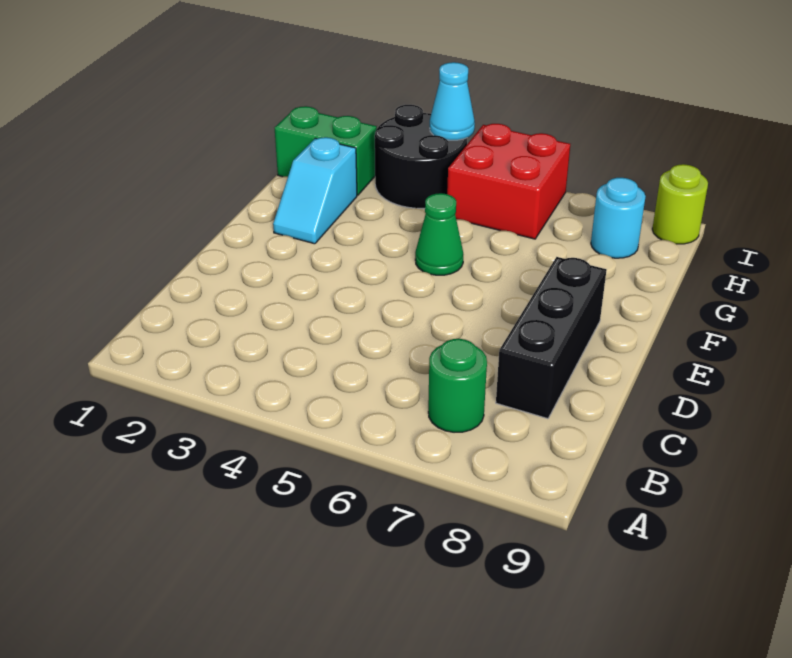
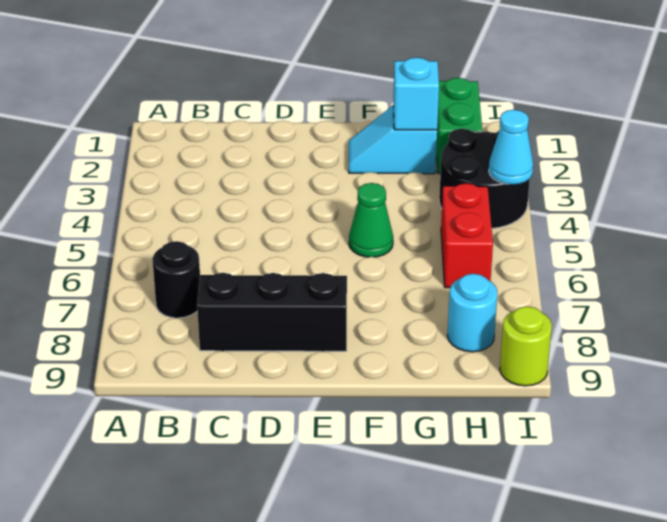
green 1x1 round brick [428,339,487,432] -> black 1x1 round brick [152,241,200,318]
none -> cyan 1x1 brick [393,57,439,130]
red 2x2 brick [447,124,570,239] -> red 1x2 brick [441,183,493,288]

